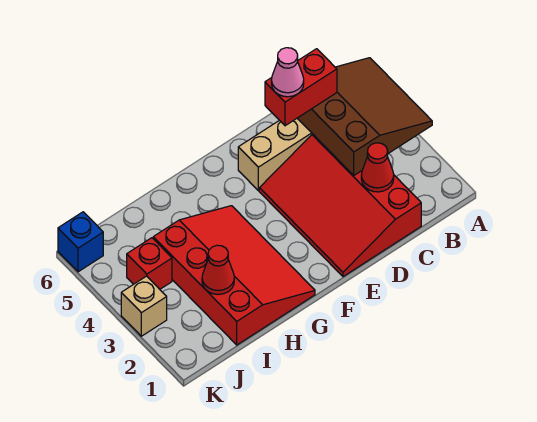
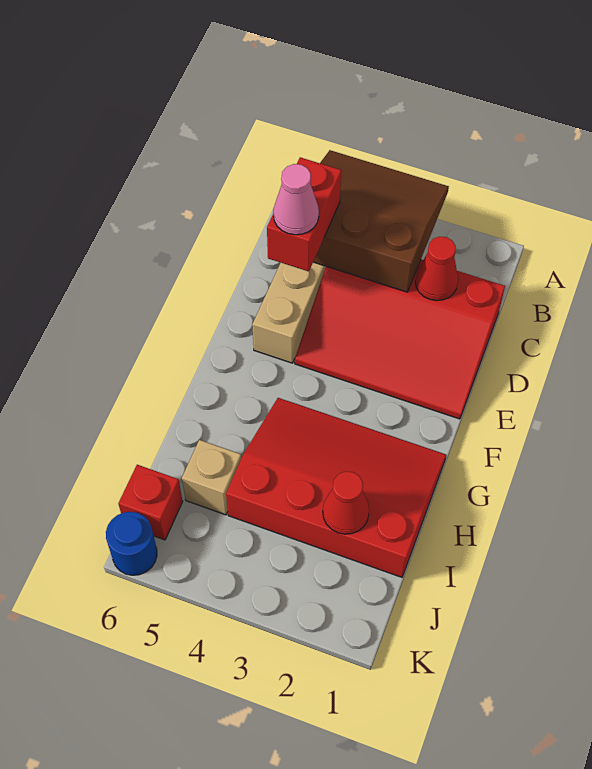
red 1x1 brick [127,238,172,289] -> red 1x1 brick moved to [118,465,183,540]
tan 1x1 brick [121,276,167,336] -> tan 1x1 brick moved to [182,440,241,515]
blue 1x1 brick [58,212,103,272] -> blue 1x1 round brick [106,512,157,575]

